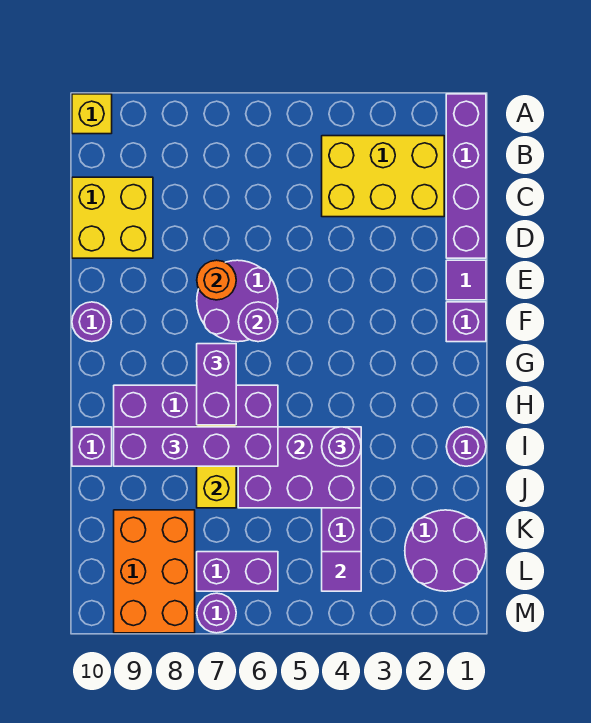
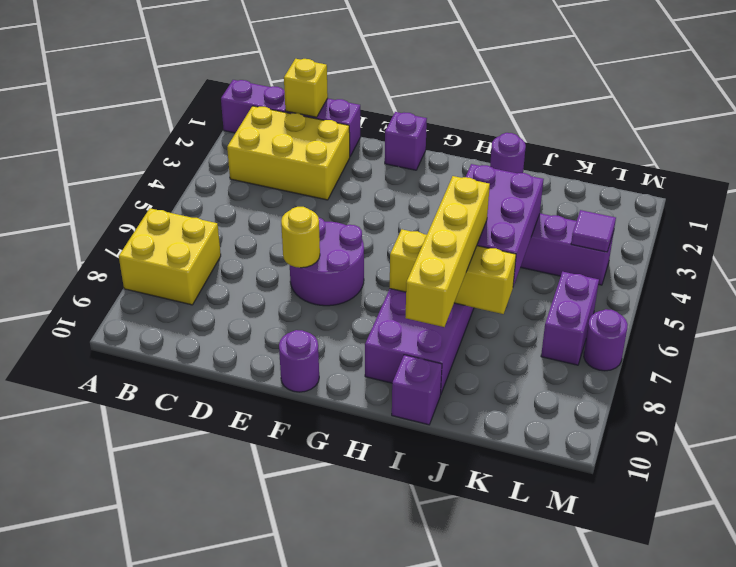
yellow 1x1 brick [72,94,112,134] -> yellow 1x1 brick moved to [284,59,328,117]
yellow 2x3 brick [322,136,444,217] -> yellow 2x3 brick turned to [227,106,350,200]
yellow 2x2 brick [72,177,153,258] -> yellow 2x2 brick moved to [119,208,221,305]
purple 1x1 tile [446,260,486,300] -> none
orange 1x1 round brick [197,260,236,300] -> yellow 1x1 round brick [281,207,320,268]
purple 1x1 round brick [238,302,278,342] -> none
purple 1x2 brick [197,344,236,425] -> none
purple 1x1 round brick [322,427,361,466] -> none
purple 1x4 brick [114,427,278,466] -> yellow 1x4 brick [405,176,490,327]
purple 2x2 round brick [405,510,486,591] -> none
orange 2x3 brick [114,510,195,633] -> none

